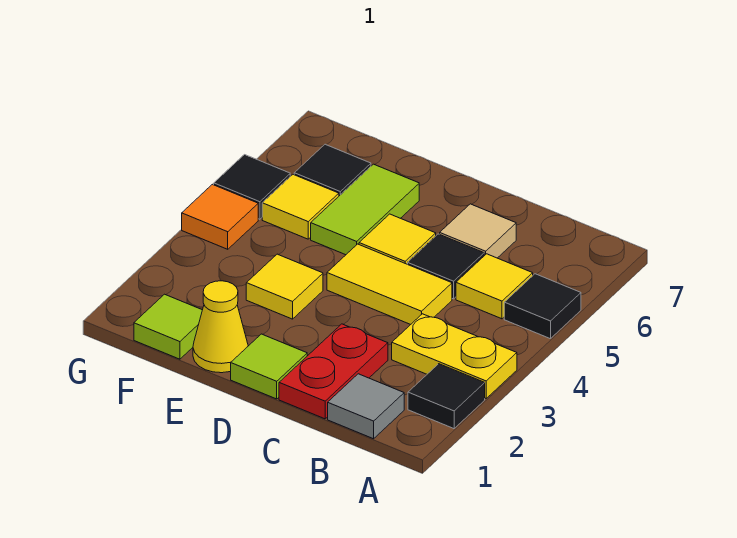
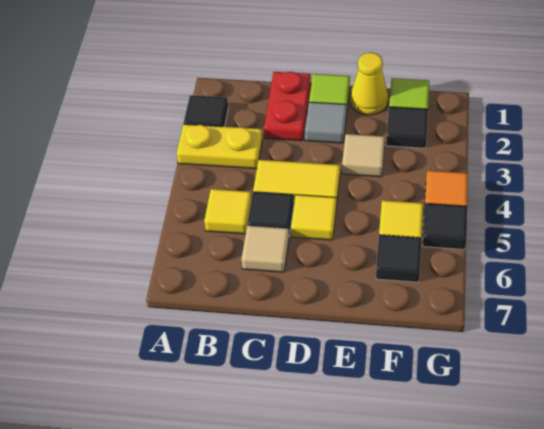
black 1x1 tile [504,274,581,339] -> black 1x1 tile moved to [386,107,428,148]
grey 1x1 tile [328,374,404,439] -> grey 1x1 tile moved to [305,102,347,143]
yellow 1x1 tile [246,254,323,319] -> tan 1x1 tile [342,134,385,177]
lime 1x2 tile [311,164,419,255] -> none

